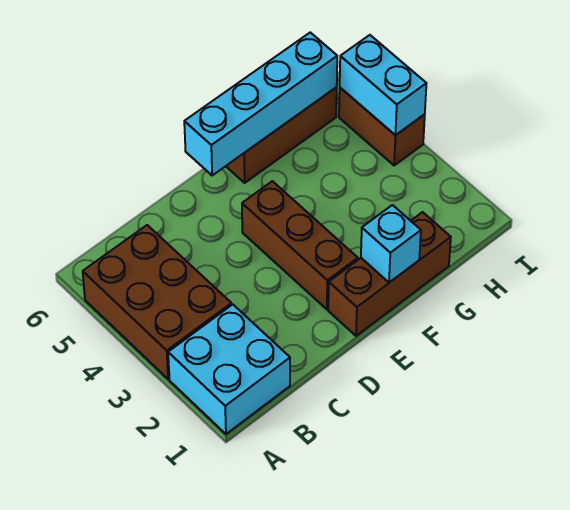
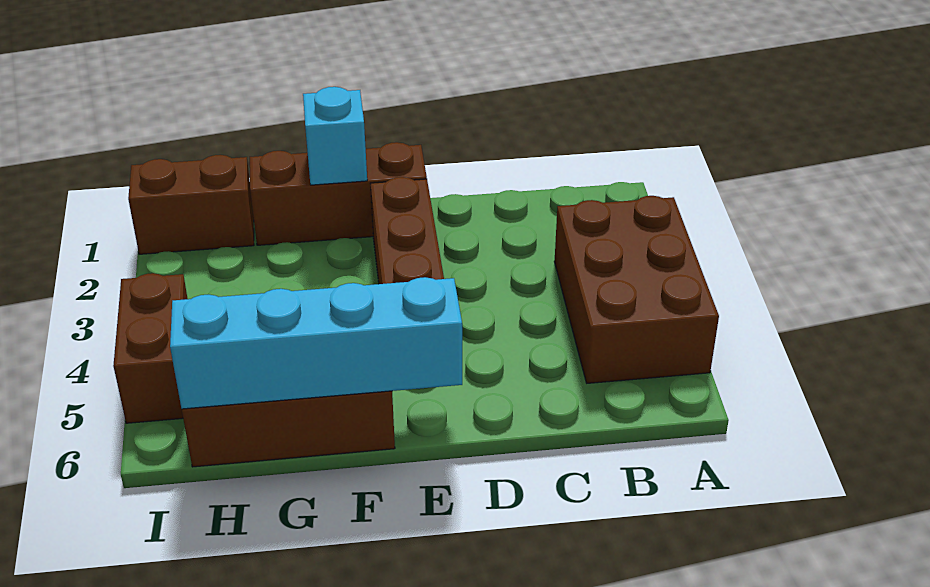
cyan 2x2 brick [168,305,290,434] -> none
none -> brown 1x2 brick [128,155,254,254]
cyan 1x2 brick [340,35,426,135] -> none

